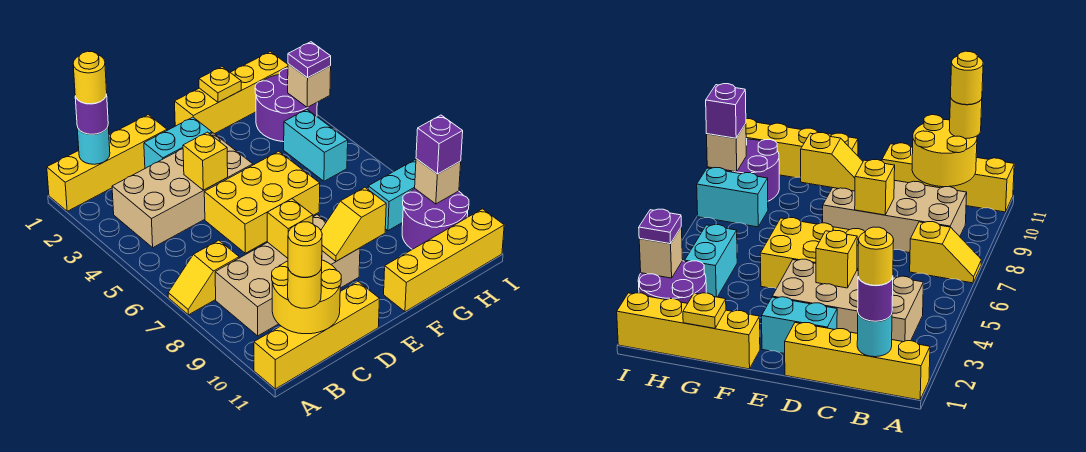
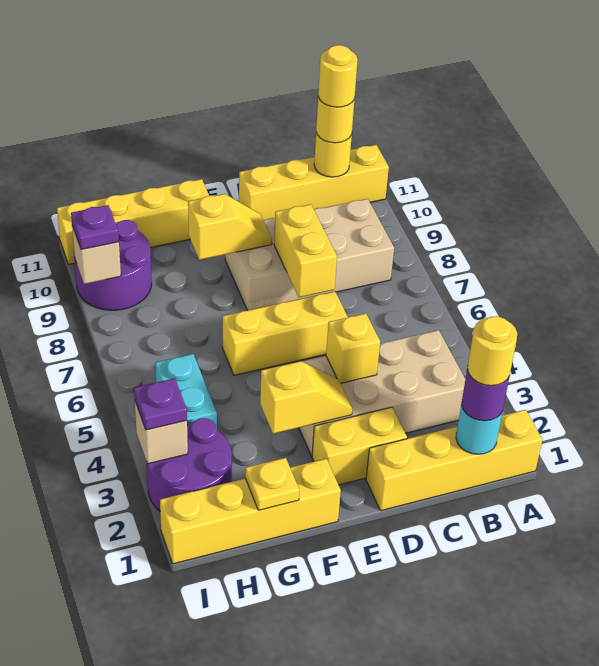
yellow 1x2 slope [168,240,239,315] -> yellow 1x2 slope moved to [260,361,352,434]
yellow 2x2 round brick [272,260,341,334] -> yellow 1x1 round brick [314,132,352,177]
cyan 1x2 brick [144,117,212,168] -> yellow 1x2 brick [312,407,407,485]
yellow 2x3 brick [204,151,320,253] -> yellow 1x3 brick [223,291,348,375]
yellow 1x1 brick [267,199,313,258] -> yellow 1x2 brick [274,204,337,297]
cyan 1x2 brick [368,159,416,231] -> none
purple 1x1 brick [416,115,463,174] -> purple 1x1 plate [71,205,119,249]

